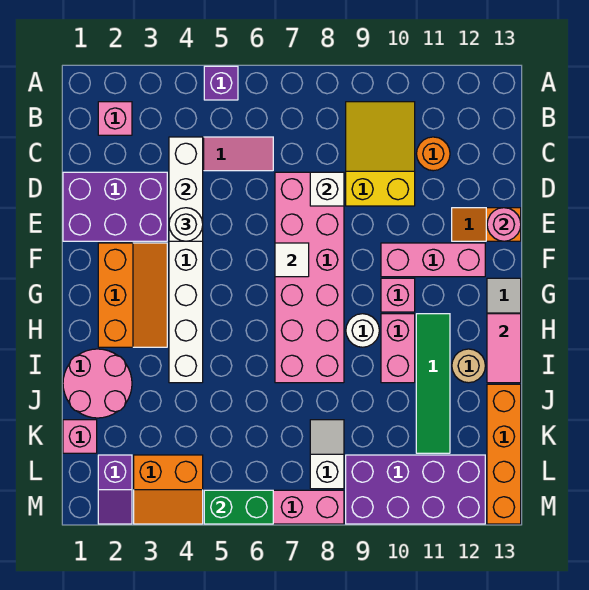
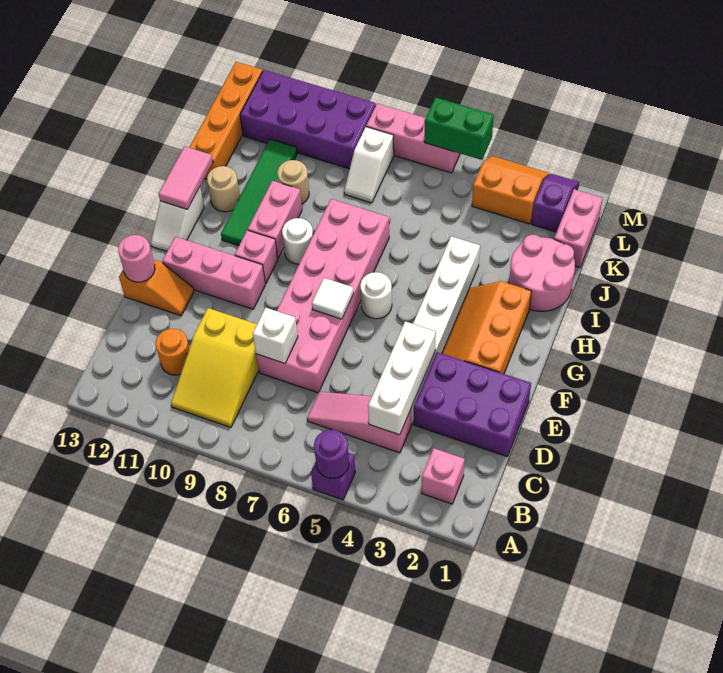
none -> purple 1x1 round brick [314,430,349,478]
white 1x1 round brick [169,208,203,241] -> white 1x1 round brick moved to [360,272,392,319]
none -> tan 1x1 round brick [277,160,309,204]
pink 1x1 brick [63,420,97,453] -> pink 1x2 brick [554,189,603,267]

